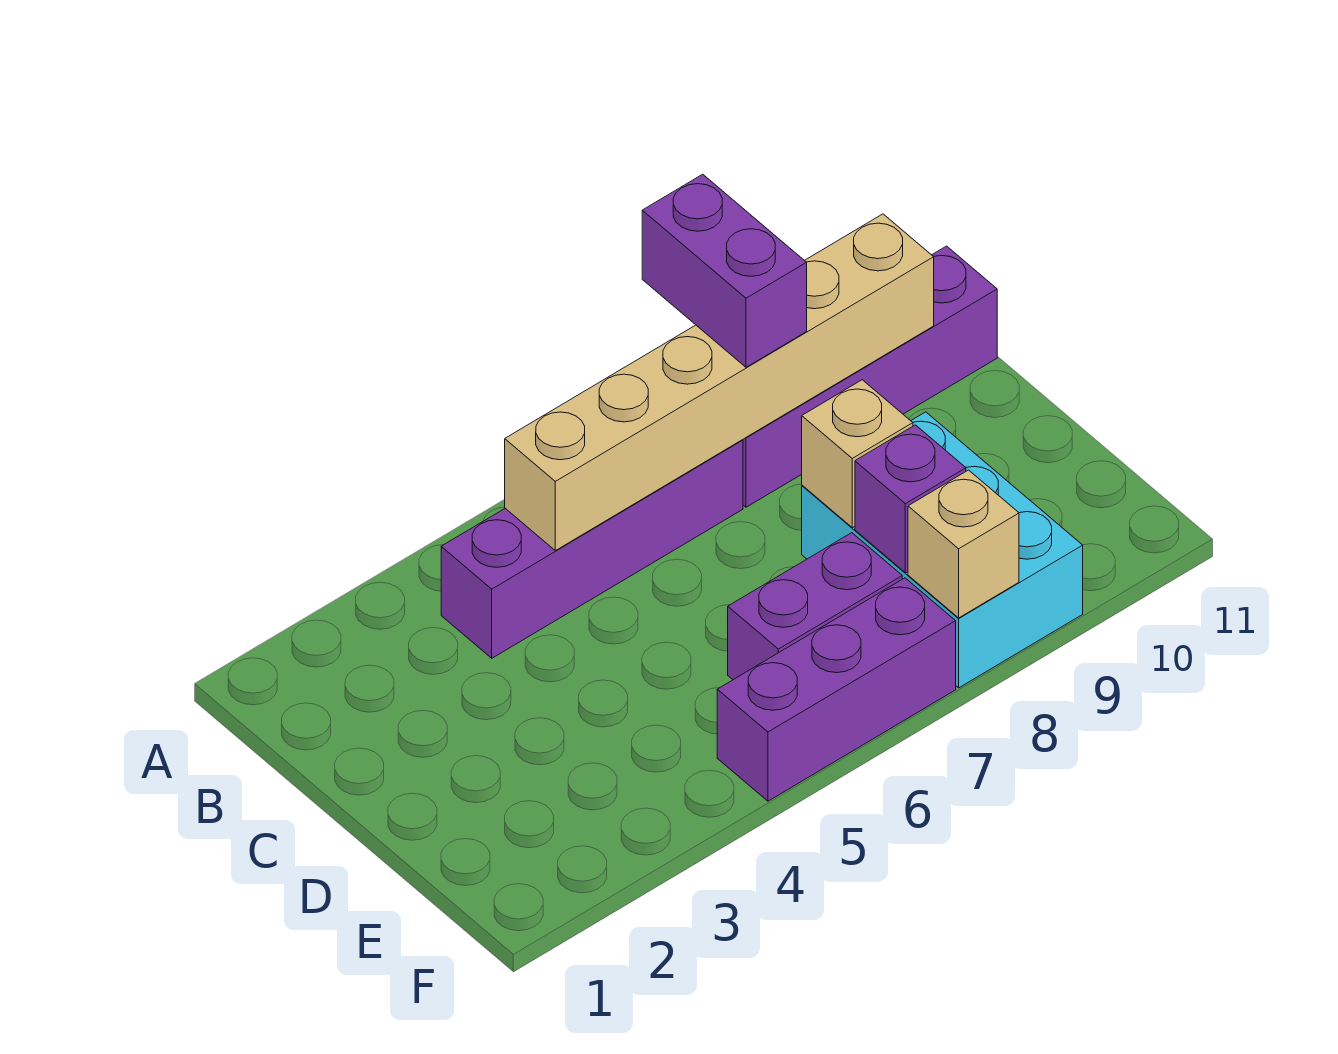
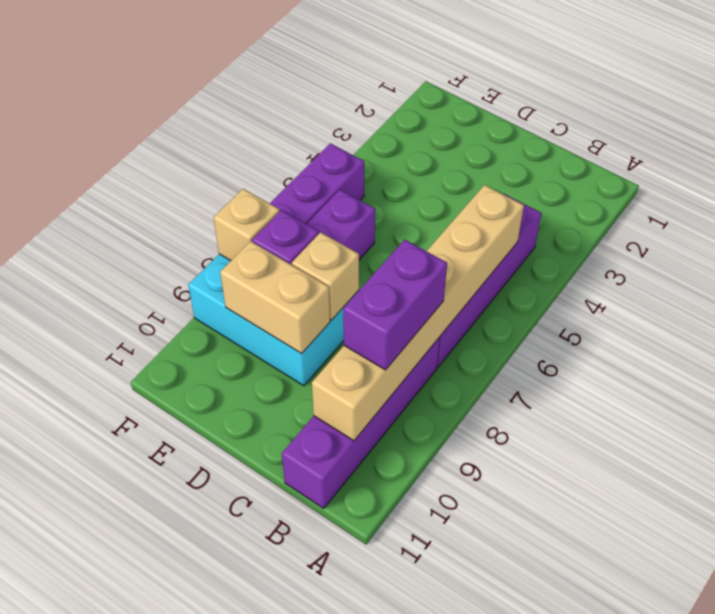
purple 1x2 brick [642,174,807,367] -> purple 1x2 brick turned to [343,240,447,370]
none -> tan 1x2 brick [220,241,330,354]

